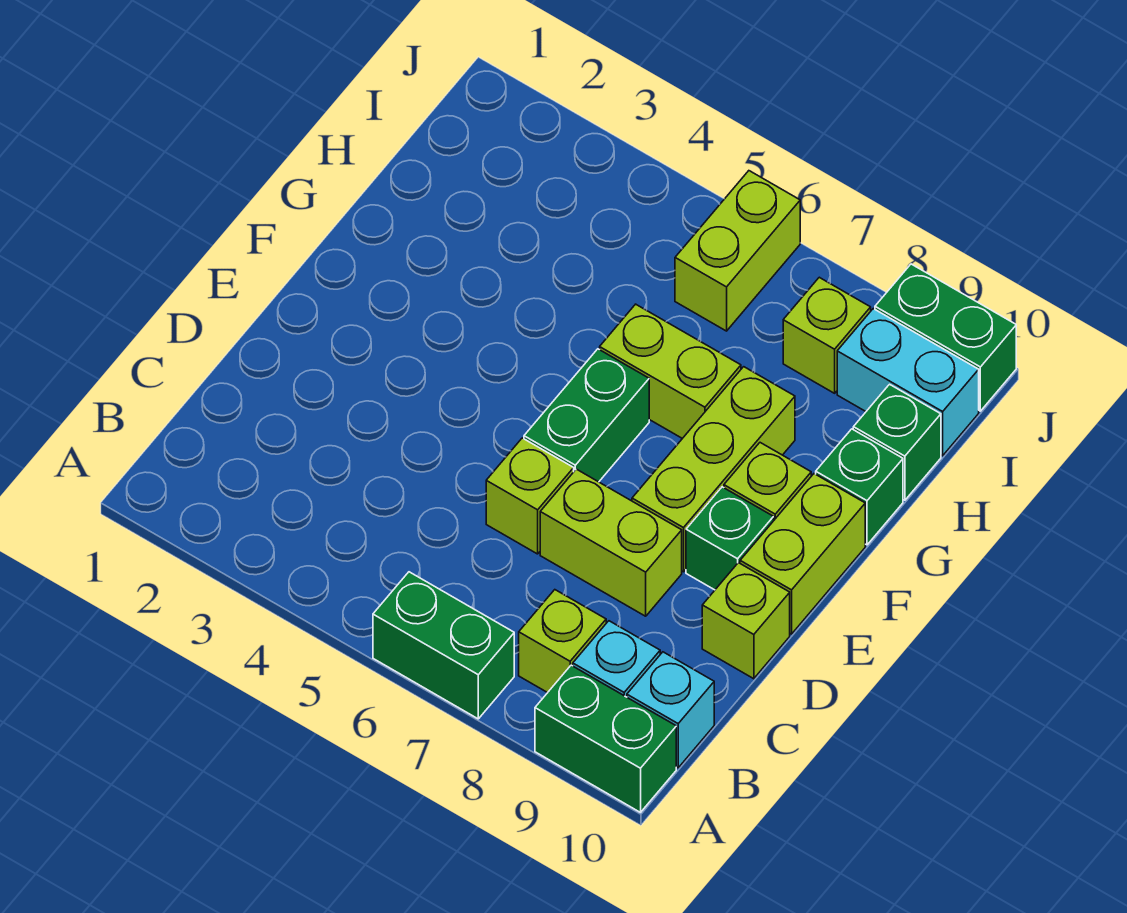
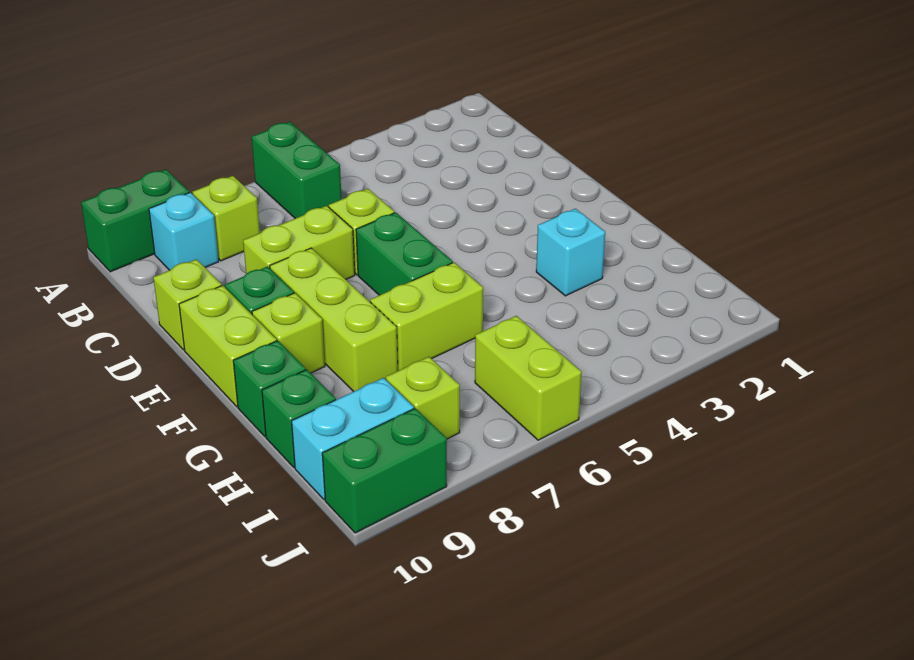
green 1x2 brick [373,572,514,719] -> green 1x2 brick turned to [252,122,342,218]
cyan 1x1 brick [627,652,714,768] -> cyan 1x1 brick moved to [536,209,605,296]

